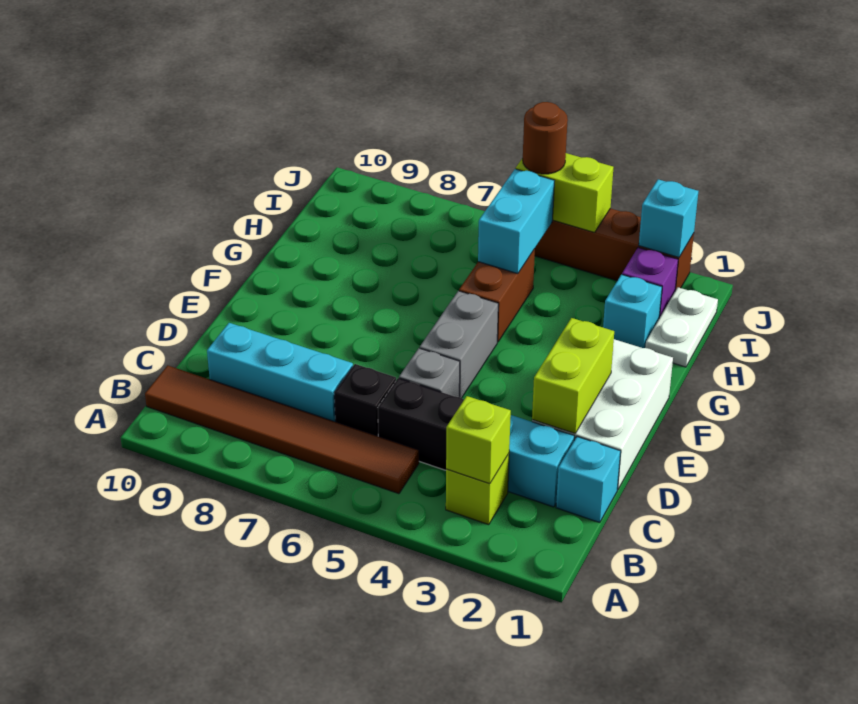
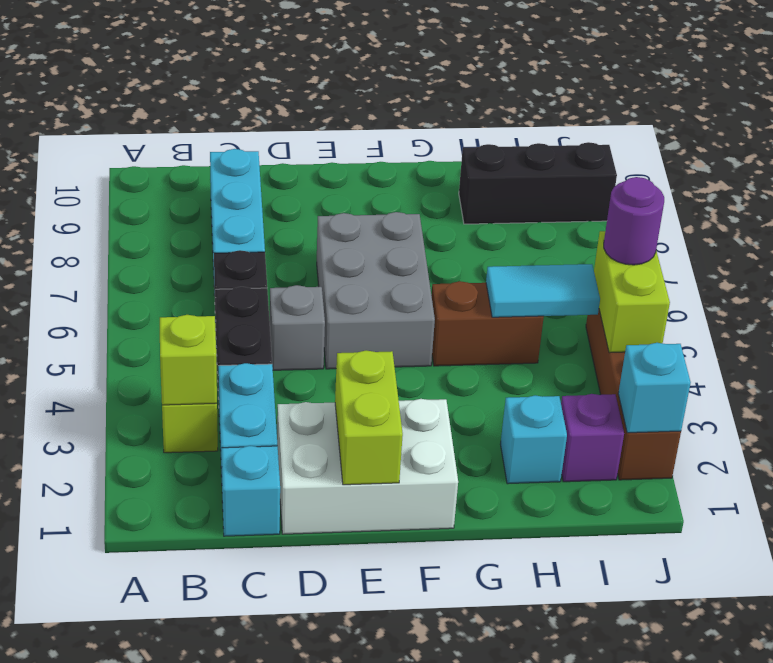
brown 1x6 tile [145,365,419,494] -> none
lime 1x2 brick [532,318,614,433] -> lime 1x2 brick turned to [335,350,403,485]
grey 1x2 brick [420,291,498,398] -> grey 2x3 brick [317,212,435,369]
white 1x2 plate [645,287,718,367] -> none
cyan 1x2 brick [478,169,554,274] -> cyan 1x2 tile [486,264,600,317]
none -> black 1x3 brick [459,142,617,224]
brown 1x1 round brick [523,102,568,174] -> purple 1x1 round brick [604,177,664,265]

